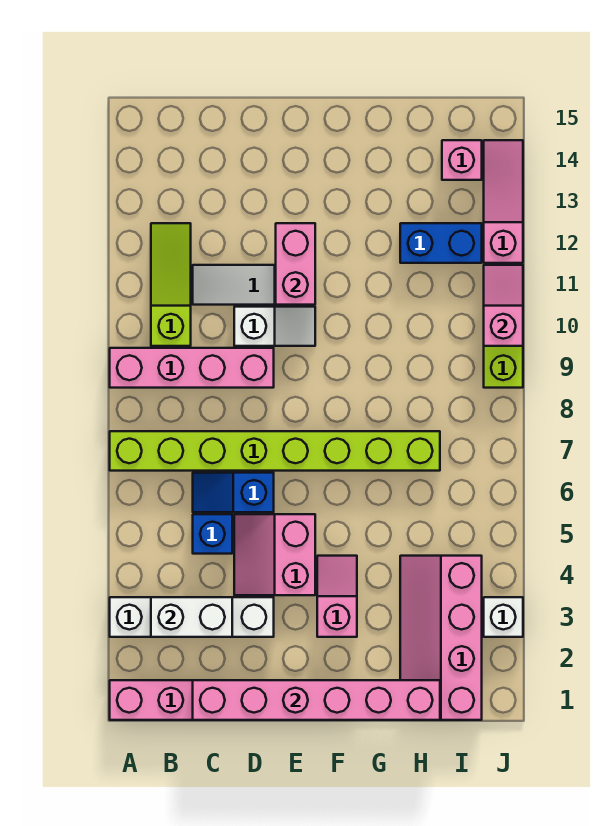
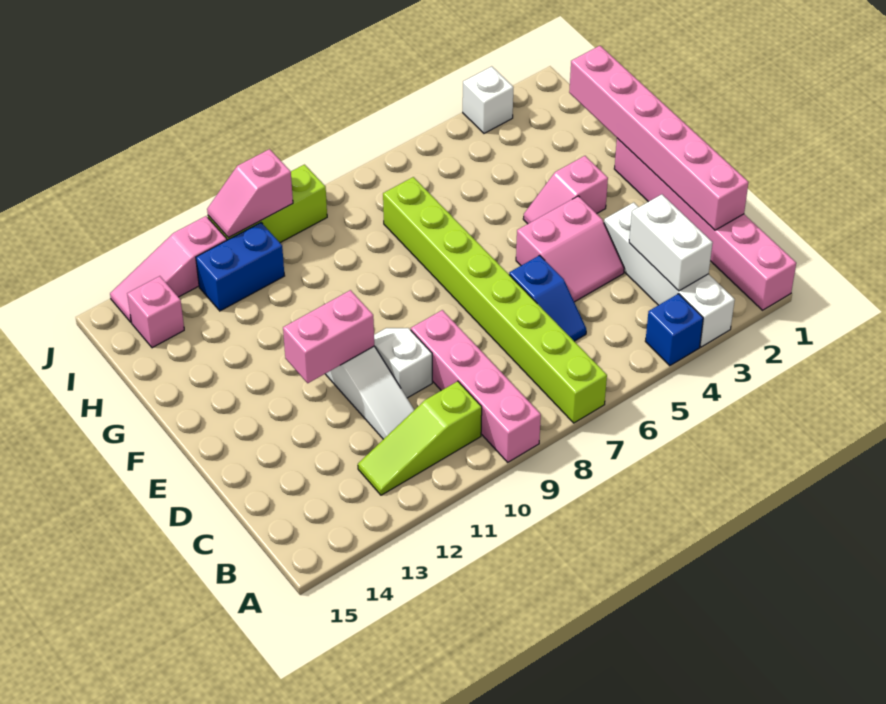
blue 1x1 brick [193,514,232,554] -> blue 1x1 brick moved to [645,294,703,366]
pink 2x4 slope [400,556,482,720] -> none
blue 1x2 brick [400,223,482,263] -> blue 1x2 brick turned to [196,223,285,311]

